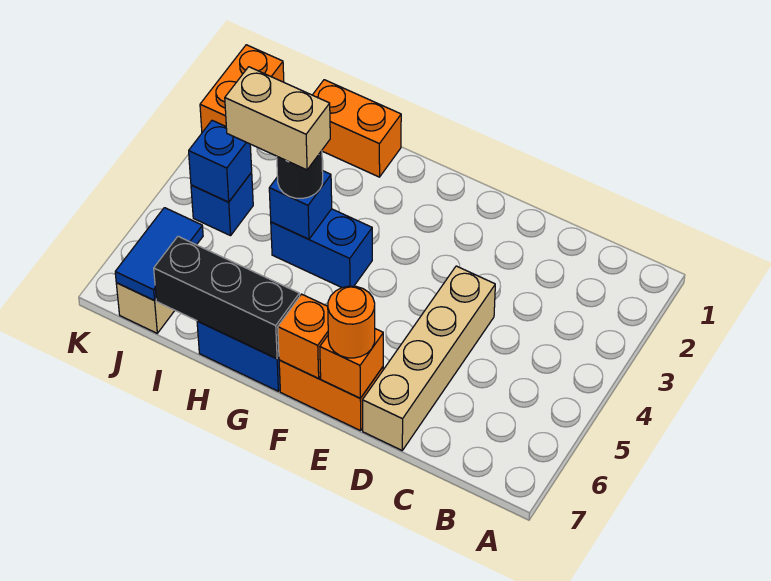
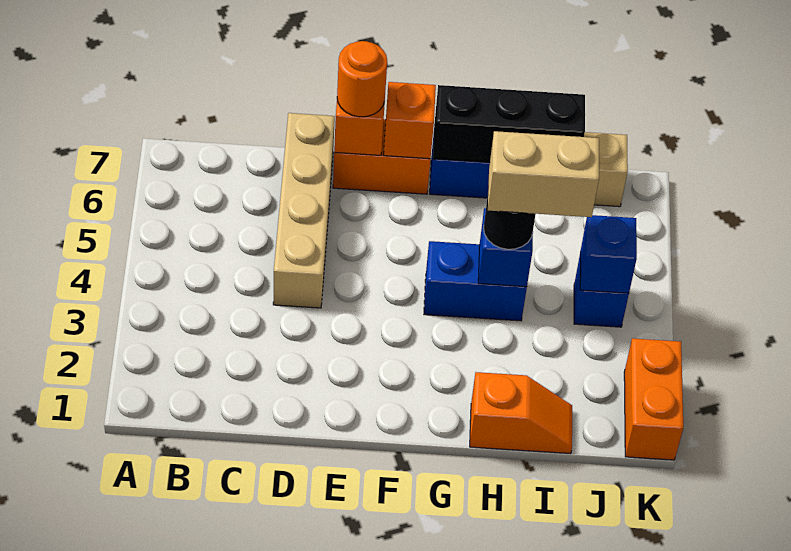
orange 1x2 brick [313,80,401,177] -> orange 1x2 slope [470,372,572,454]
blue 1x2 tile [115,208,203,301] -> none

